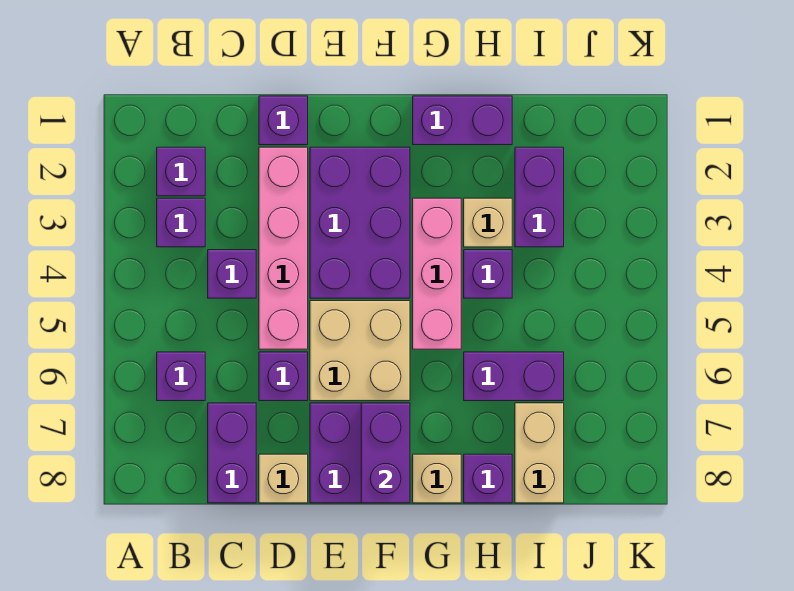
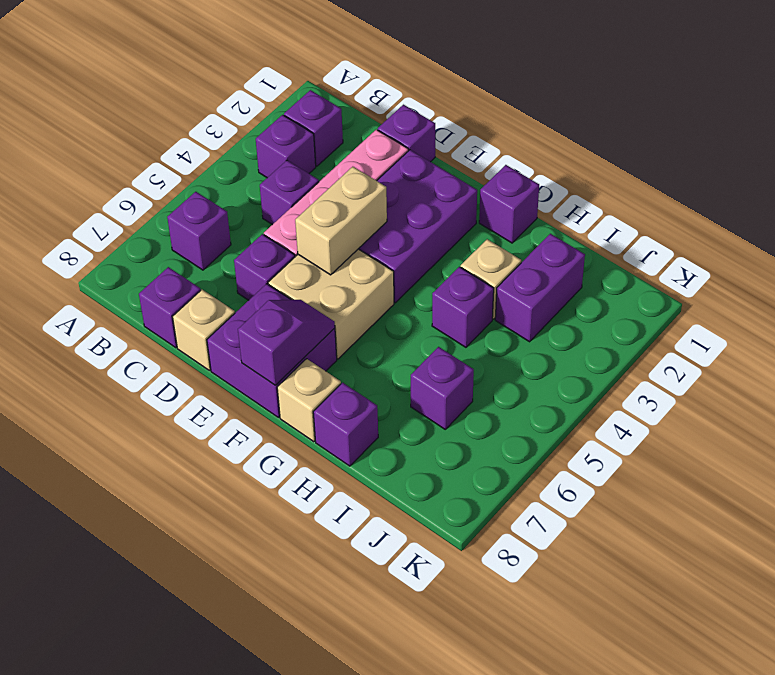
purple 1x2 brick [208,403,256,503] -> purple 1x1 brick [139,267,201,348]
purple 1x2 brick [361,403,410,503] -> purple 1x2 slope [238,300,335,385]
purple 1x2 brick [413,96,512,145] -> purple 1x1 brick [479,165,539,243]
pink 1x3 brick [413,198,461,349] -> none
purple 1x2 brick [464,352,564,401] -> purple 1x1 brick [411,347,474,429]
tan 1x2 brick [515,403,564,503] -> tan 1x2 brick moved to [295,167,387,275]

